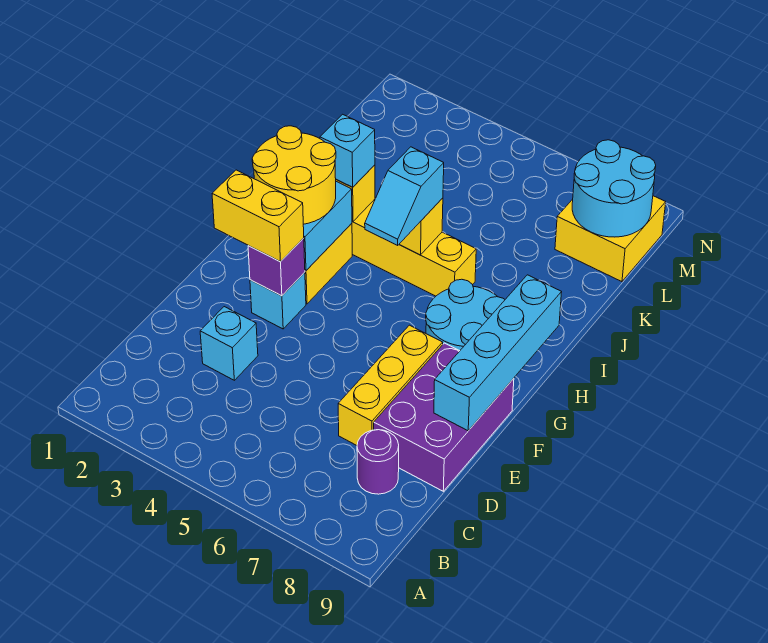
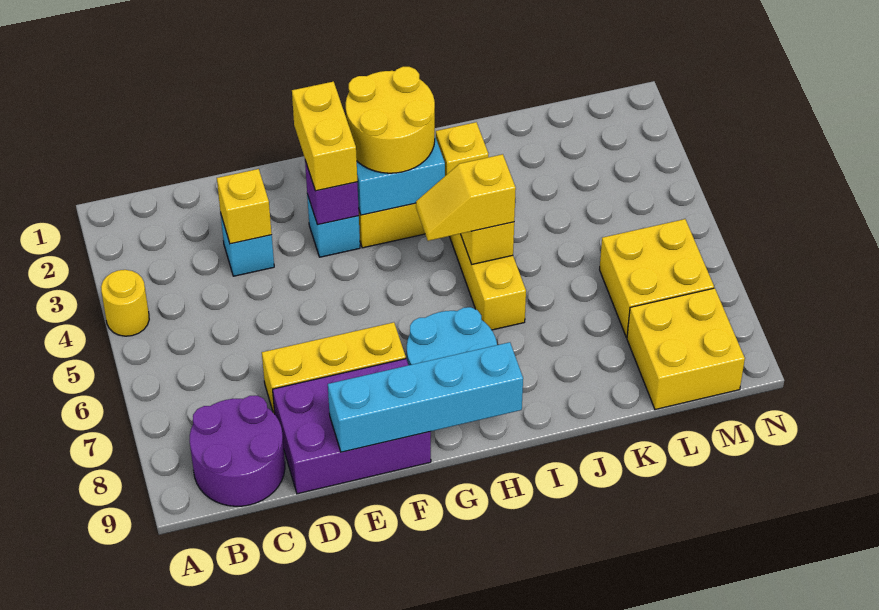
none -> yellow 1x1 round brick [101,270,149,336]
purple 1x1 round brick [357,430,399,494] -> purple 2x2 round brick [190,396,285,506]
none -> yellow 1x1 brick [217,169,272,244]
cyan 1x2 slope [365,147,444,245] -> yellow 1x2 slope [416,154,516,241]
cyan 1x1 brick [320,114,375,187] -> none
none -> yellow 2x2 brick [600,219,714,337]
cyan 2x2 round brick [572,140,656,237] -> none

